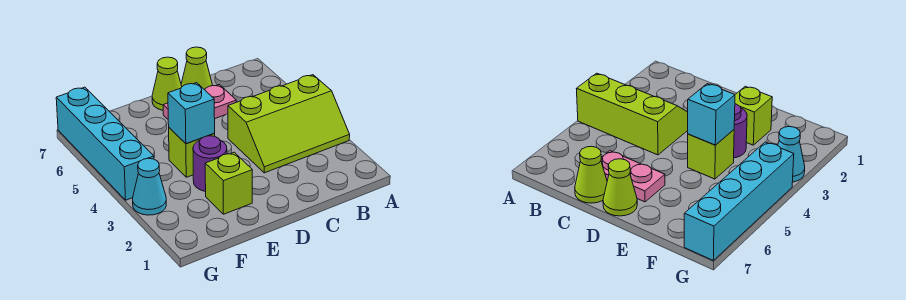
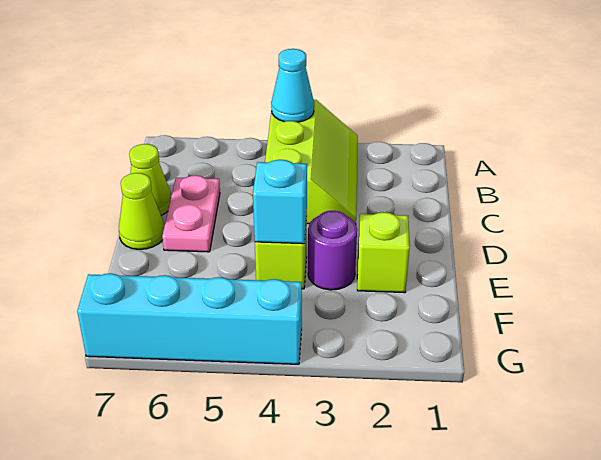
cyan 1x1 cone [133,158,166,215] -> cyan 1x1 cone moved to [271,49,314,122]

